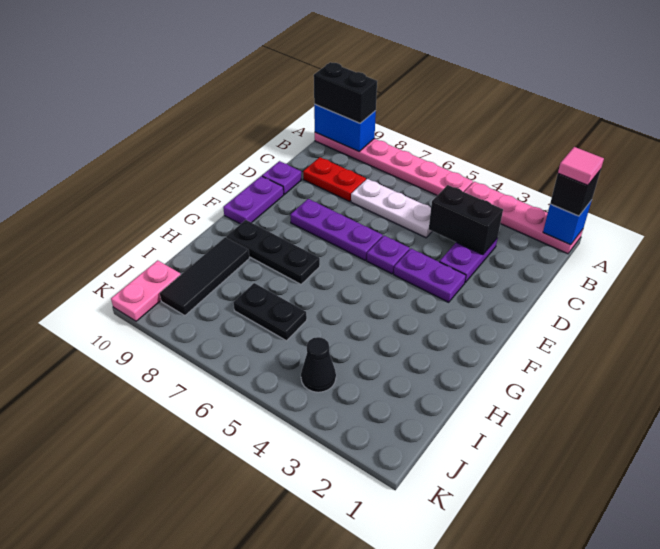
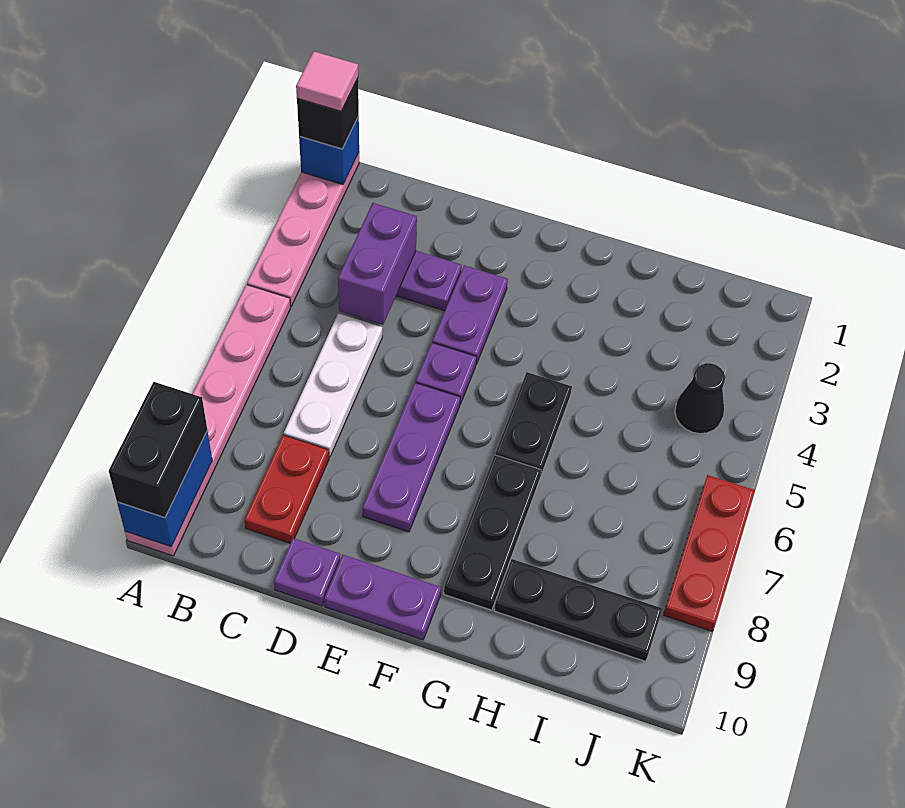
black 1x2 brick [429,185,503,255] -> purple 1x2 brick [338,203,417,325]
black 1x3 tile [160,237,249,316] -> black 1x3 plate [494,559,663,661]
black 1x2 plate [233,283,307,341] -> black 1x2 plate moved to [495,372,572,477]
pink 1x2 plate [111,260,181,321] -> none
none -> red 1x3 plate [663,475,755,631]

